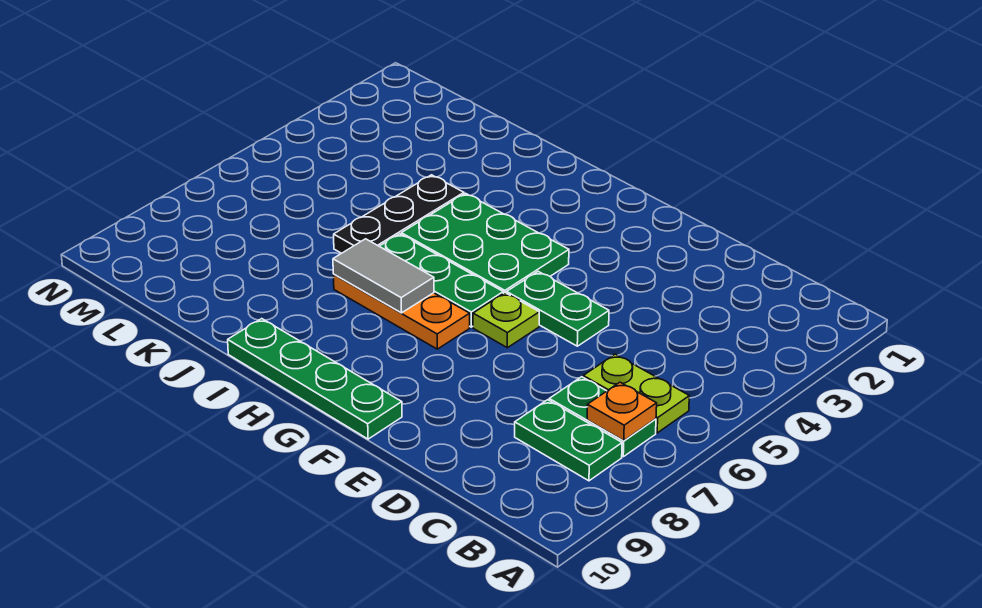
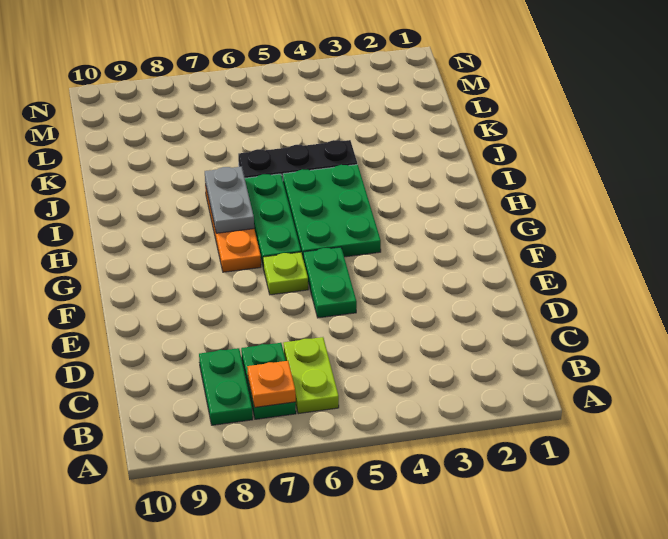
green 1x4 plate [228,319,402,439] -> none
grey 1x2 tile [333,239,434,313] -> grey 1x2 plate [205,167,254,233]

